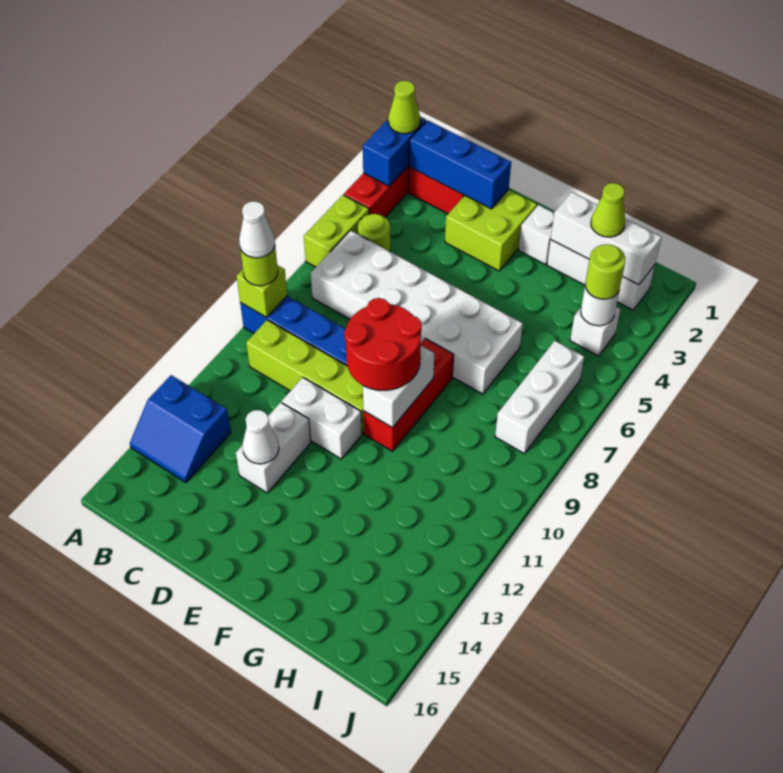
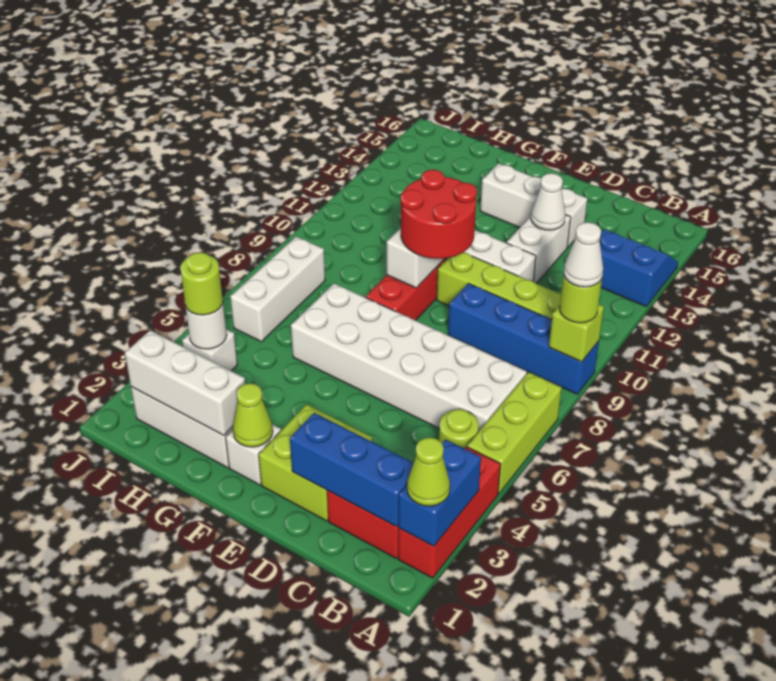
lime 1x2 brick [304,195,369,267] -> lime 1x3 brick [467,372,562,494]
none -> white 1x3 brick [480,163,587,247]
lime 1x1 cone [591,183,625,237] -> lime 1x1 cone moved to [233,383,273,447]

